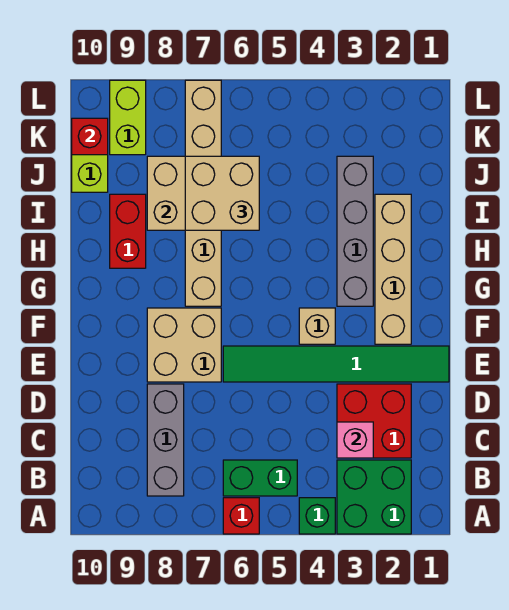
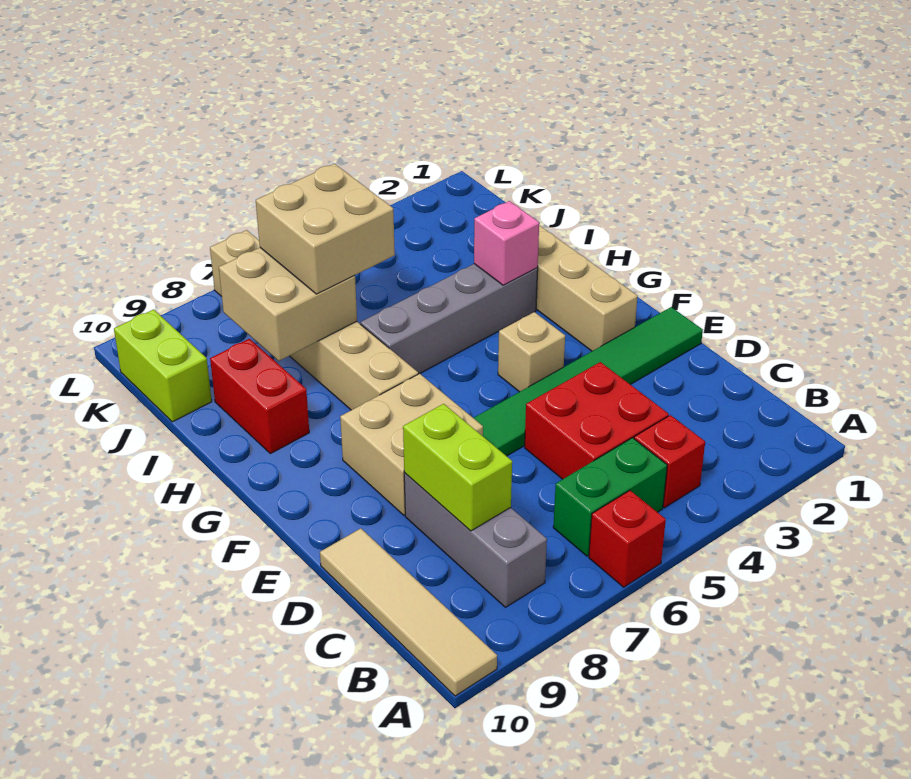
green 2x2 brick [337,460,411,534] -> none
green 1x1 brick [299,498,335,534] -> none
none -> tan 1x4 tile [320,528,497,696]
red 2x2 brick [337,384,411,458] -> red 2x2 brick moved to [525,362,669,479]
pink 1x1 brick [337,422,373,458] -> pink 1x1 brick moved to [474,201,539,285]
grey 1x4 brick [337,156,373,306] -> grey 1x4 brick turned to [360,264,538,374]
lime 1x2 brick [110,80,146,155] -> lime 1x2 brick moved to [403,404,512,531]
red 1x1 brick [72,118,108,155] -> red 1x1 brick moved to [634,415,705,508]

